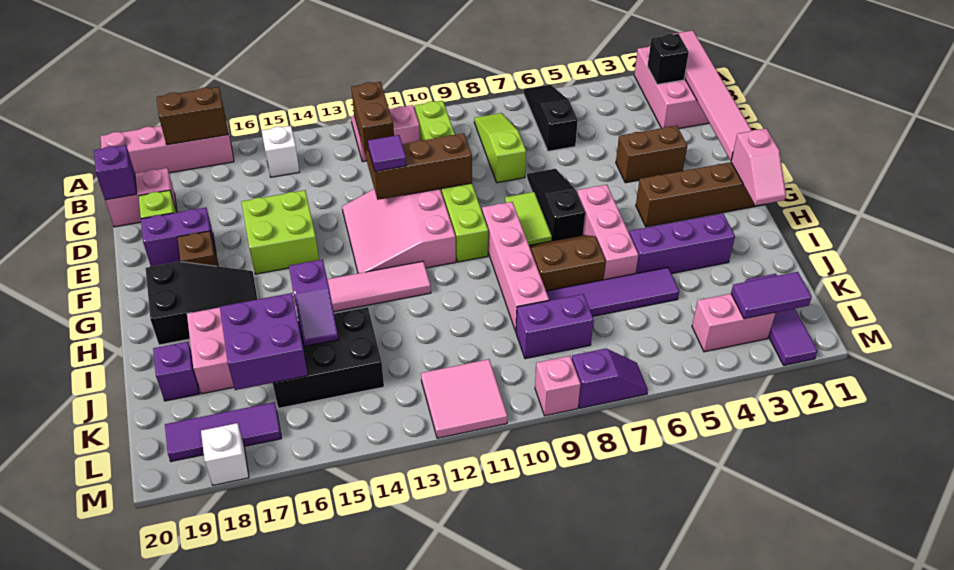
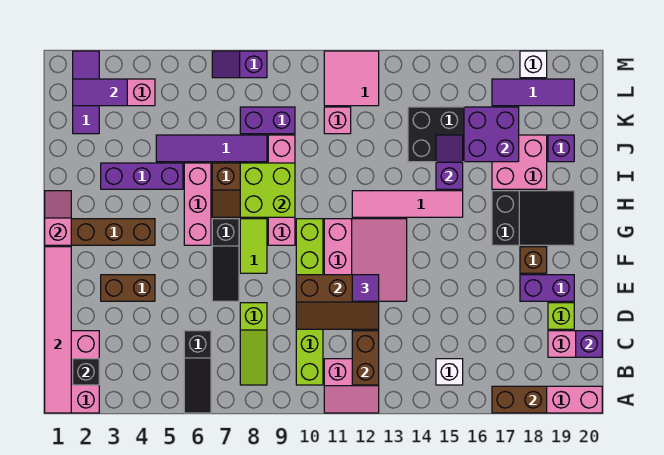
lime 2x2 brick [242,190,319,274] -> lime 2x2 brick moved to [240,163,295,217]
black 2x3 slope [146,262,258,345] -> black 2x3 slope turned to [492,191,574,245]
pink 1x1 brick [535,356,581,416] -> pink 1x1 brick moved to [324,107,351,134]

